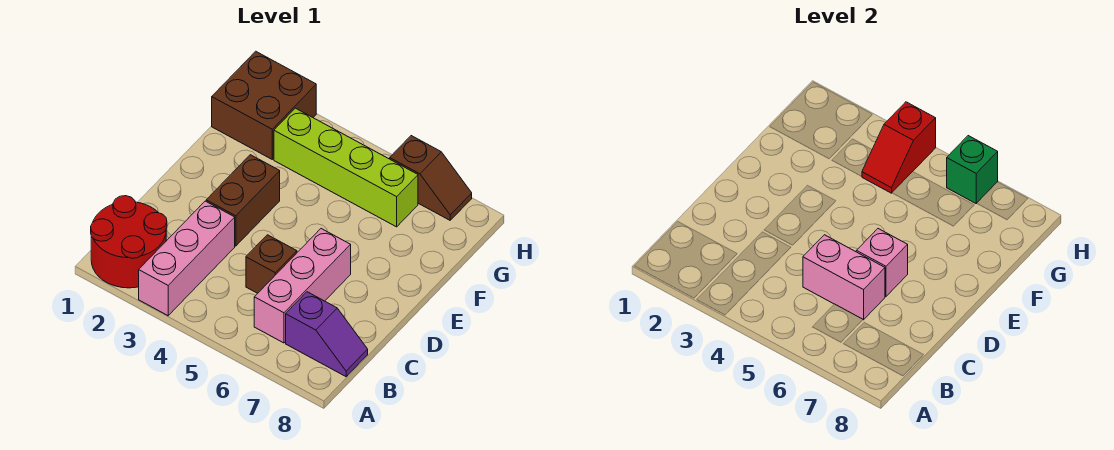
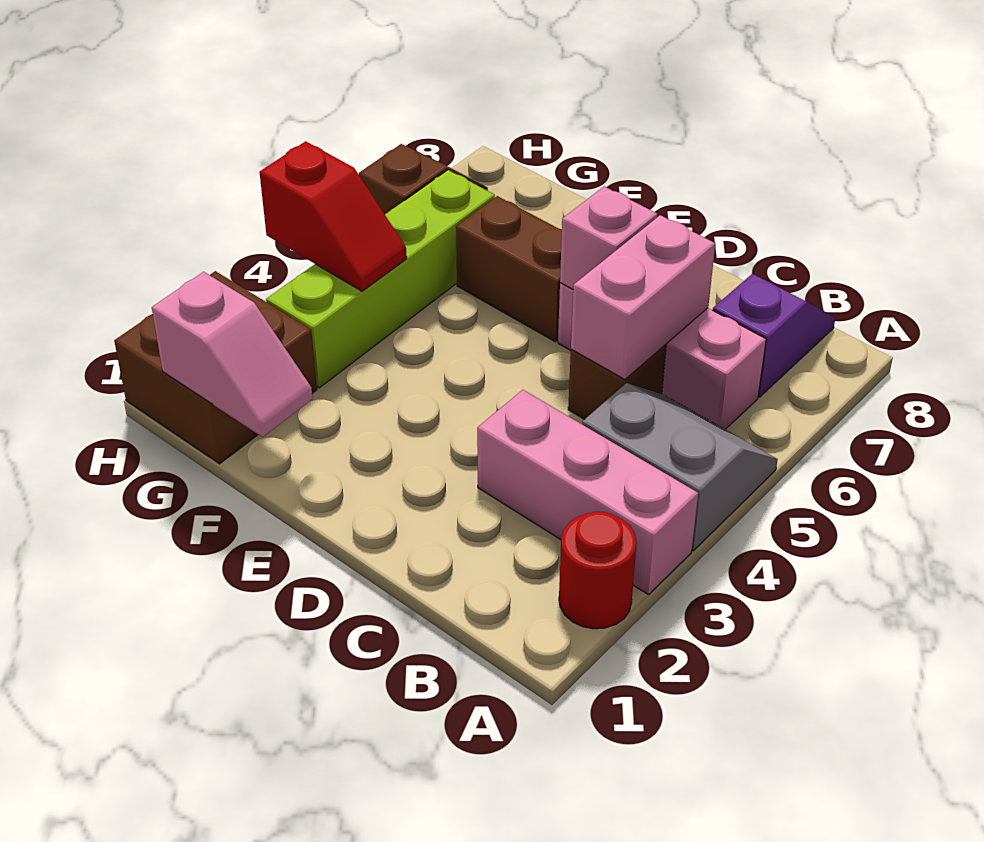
red 2x2 round brick [91,196,167,288] -> red 1x1 round brick [559,512,637,629]
none -> grey 2x2 slope [582,383,778,551]
brown 1x2 brick [206,155,280,246] -> brown 1x2 brick moved to [456,196,562,342]
none -> pink 1x2 slope [152,272,313,437]
green 1x1 brick [947,136,998,203] -> none

